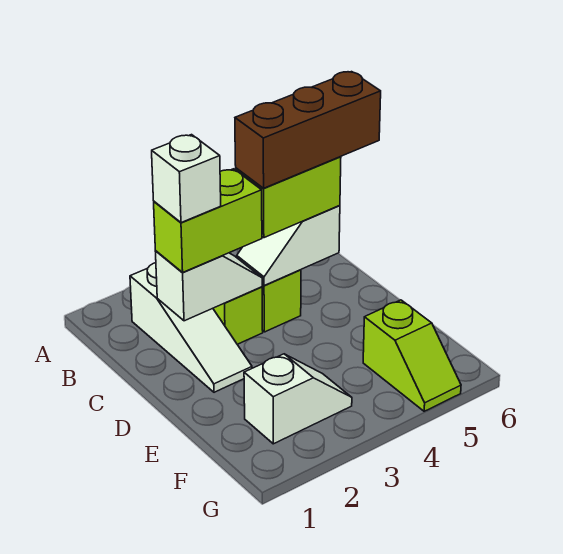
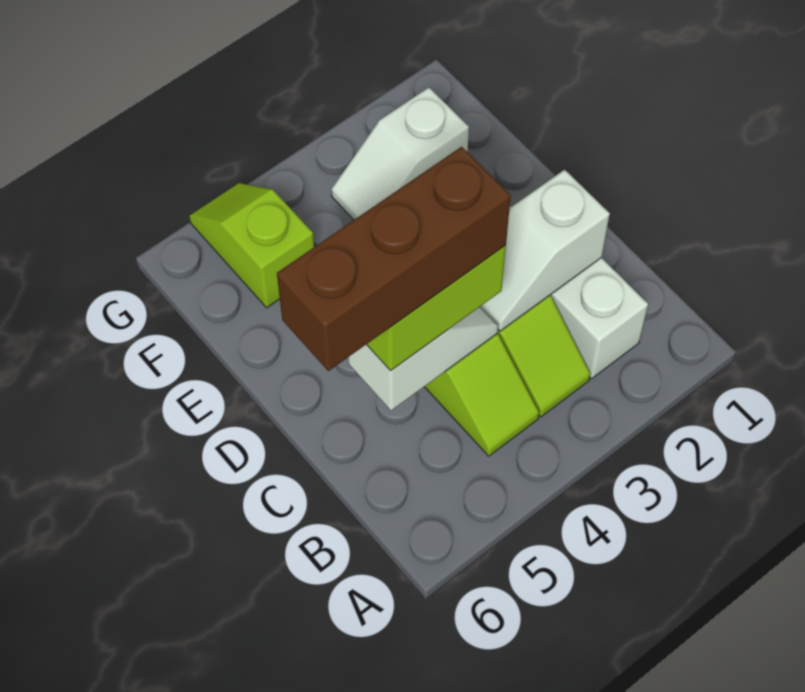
lime 1x2 brick [154,169,262,273] -> none
white 1x1 brick [152,135,221,223] -> none

